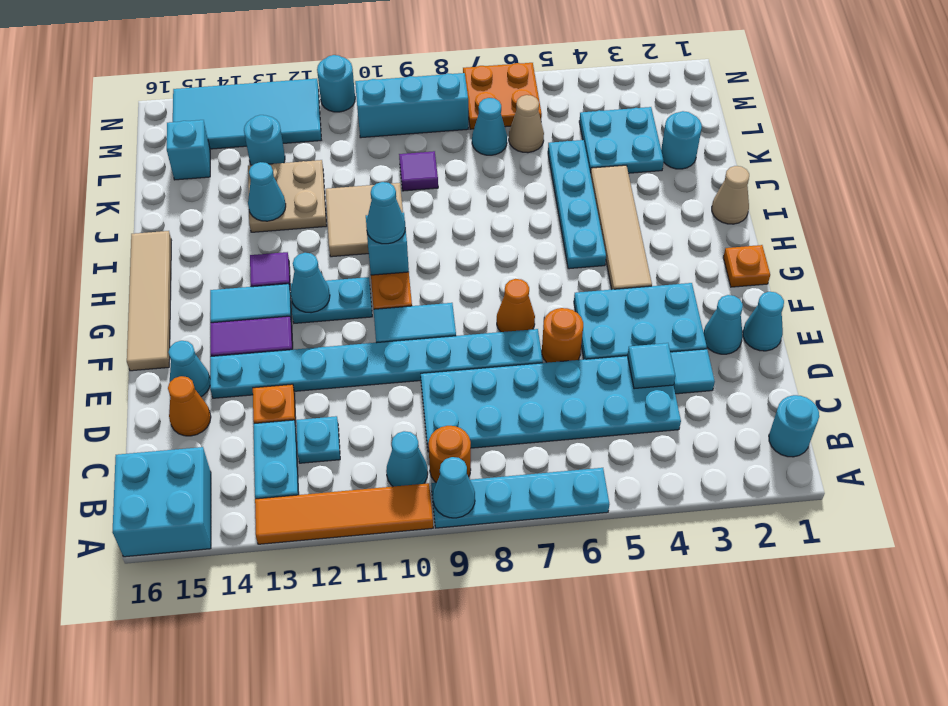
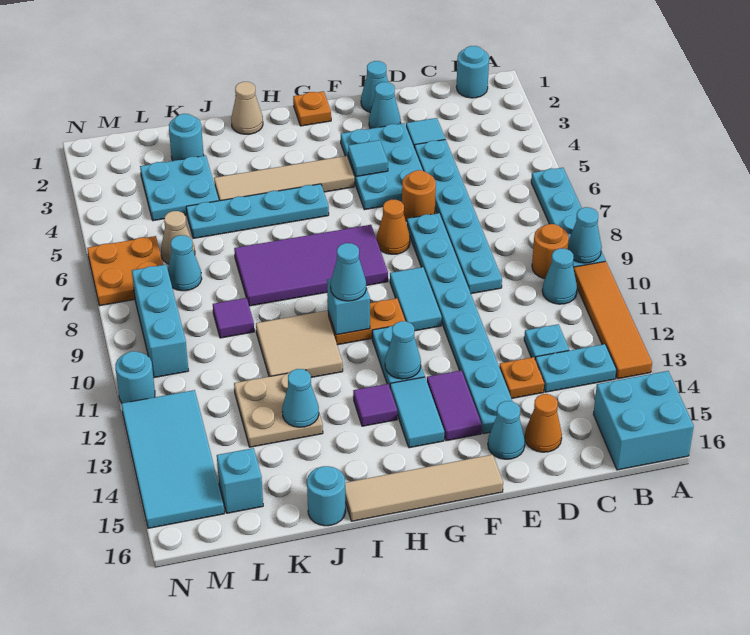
cyan 2x6 plate [421,356,681,452] -> cyan 1x6 plate [414,140,502,294]
cyan 1x1 tile [627,343,675,389] -> cyan 1x1 tile moved to [348,140,388,176]
none -> purple 2x4 tile [234,225,388,306]
cyan 1x1 round brick [244,115,285,165] -> cyan 1x1 round brick moved to [307,466,346,526]

